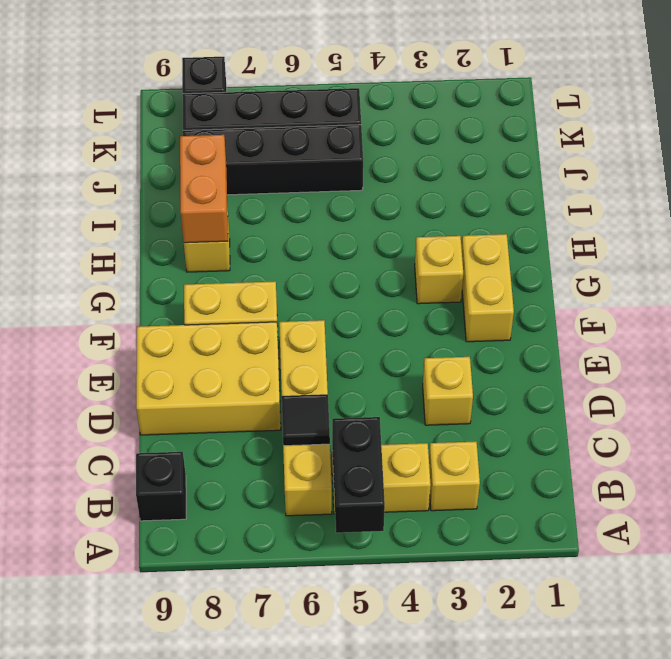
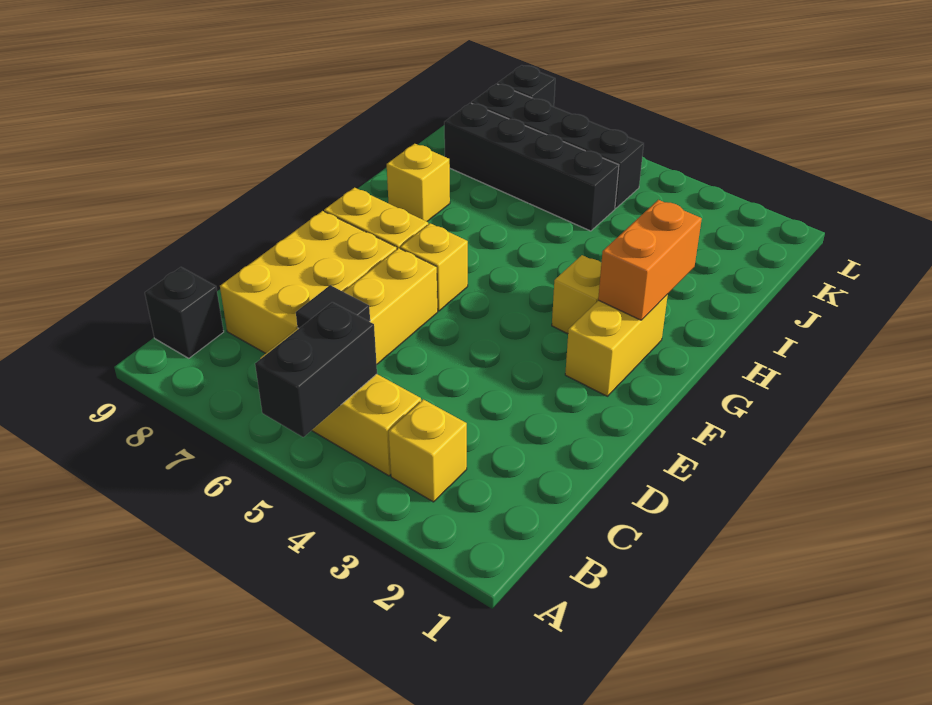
yellow 1x1 brick [423,357,473,425] -> yellow 1x1 brick moved to [400,223,468,311]
yellow 2x3 brick [136,322,281,435] -> yellow 2x3 brick turned to [220,211,397,353]
orange 1x2 brick [180,135,228,243] -> orange 1x2 brick moved to [598,200,702,320]

